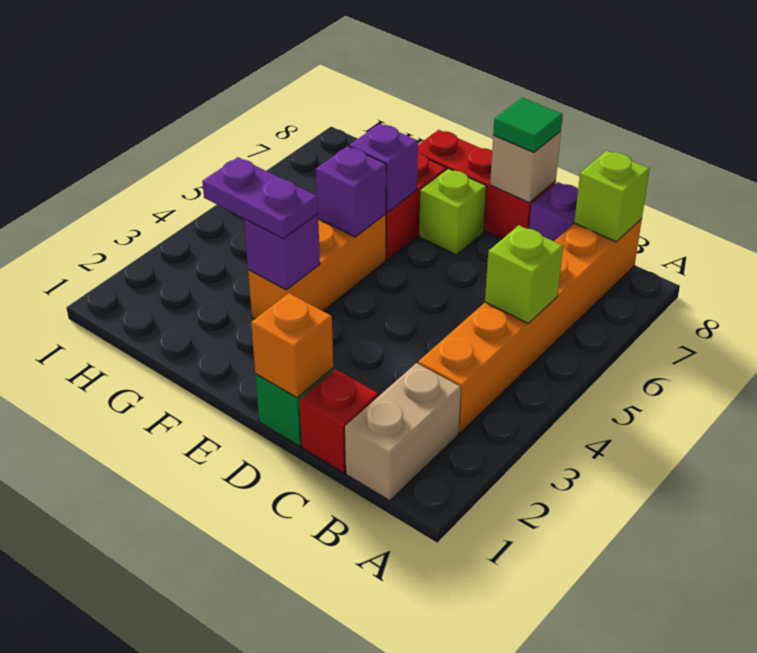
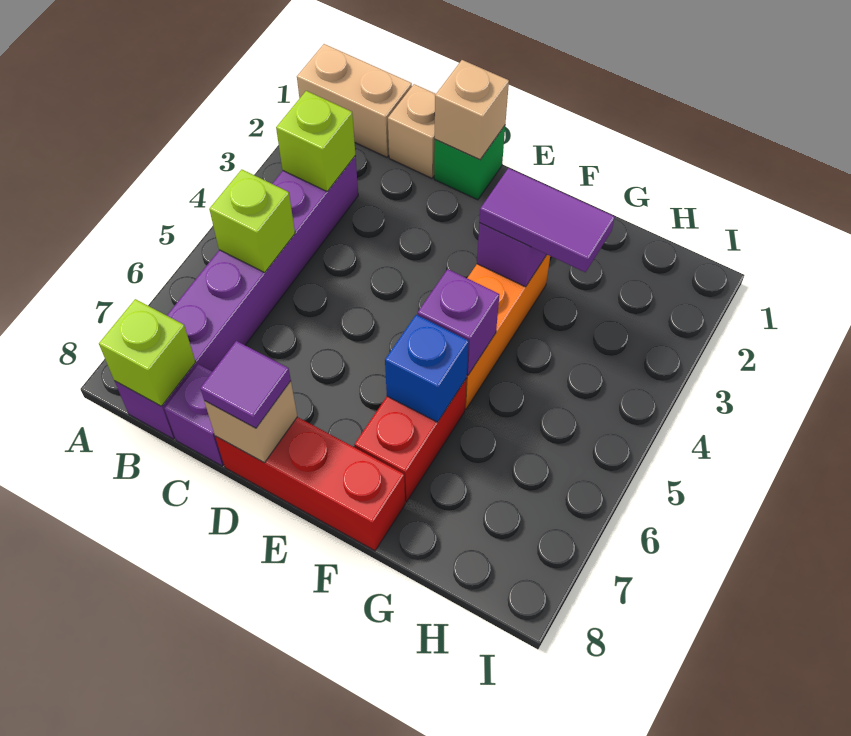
tan 1x2 brick [345,363,461,500] -> tan 1x2 brick turned to [297,44,412,157]
orange 1x6 brick [418,219,642,433] -> purple 1x6 brick [115,156,358,439]
red 1x1 brick [299,369,379,473] -> tan 1x1 brick [388,84,436,178]
orange 1x1 brick [251,293,333,398] -> tan 1x1 brick [435,60,509,160]
green 1x1 tile [493,98,563,152] -> purple 1x1 tile [200,341,291,428]
lime 1x1 brick [419,169,487,255] -> lime 1x1 brick moved to [276,91,355,191]
purple 1x2 plate [202,157,318,238] -> purple 1x2 tile [479,168,615,272]
purple 1x1 brick [349,124,418,212] -> blue 1x1 brick [385,315,469,422]

